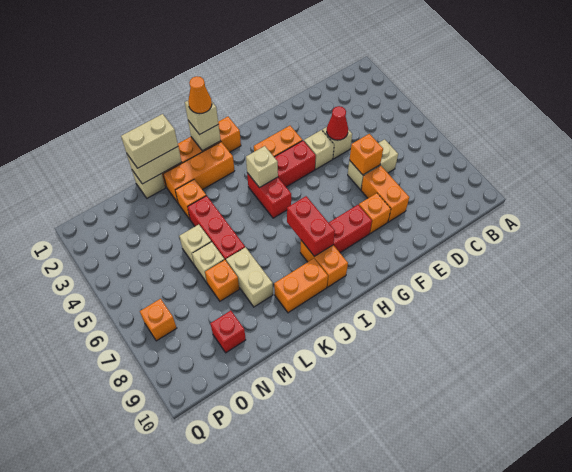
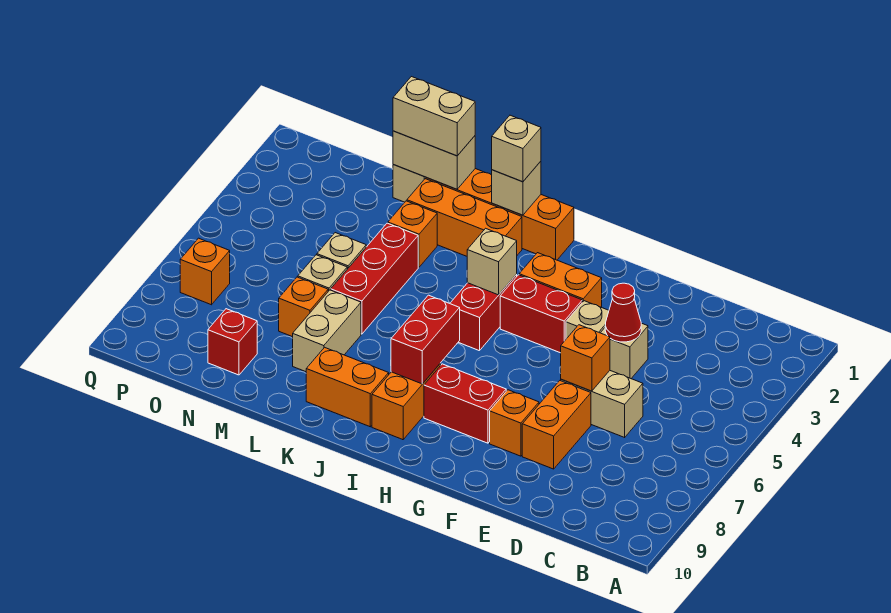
orange 1x1 cone [188,76,212,114] -> none

